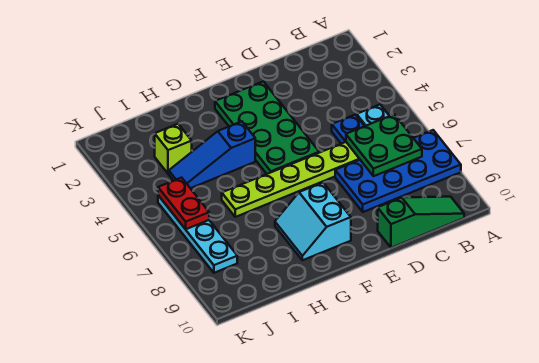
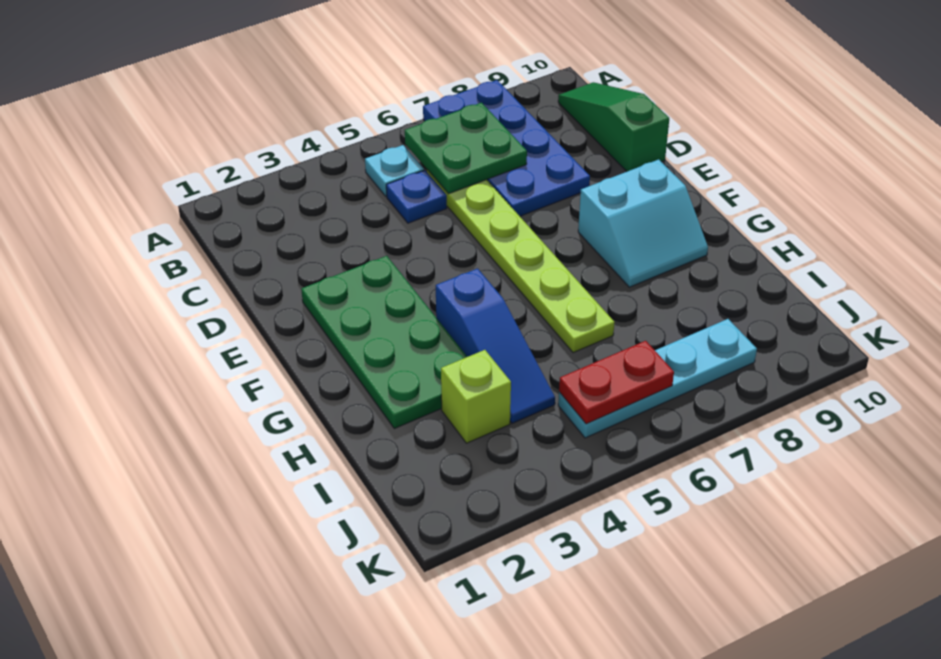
green 2x4 plate [215,81,319,174] -> green 2x4 plate turned to [301,256,467,429]

